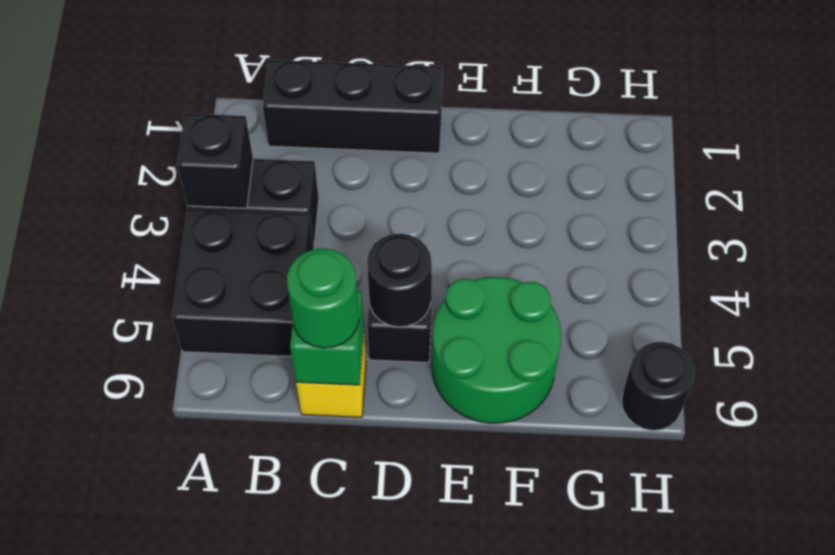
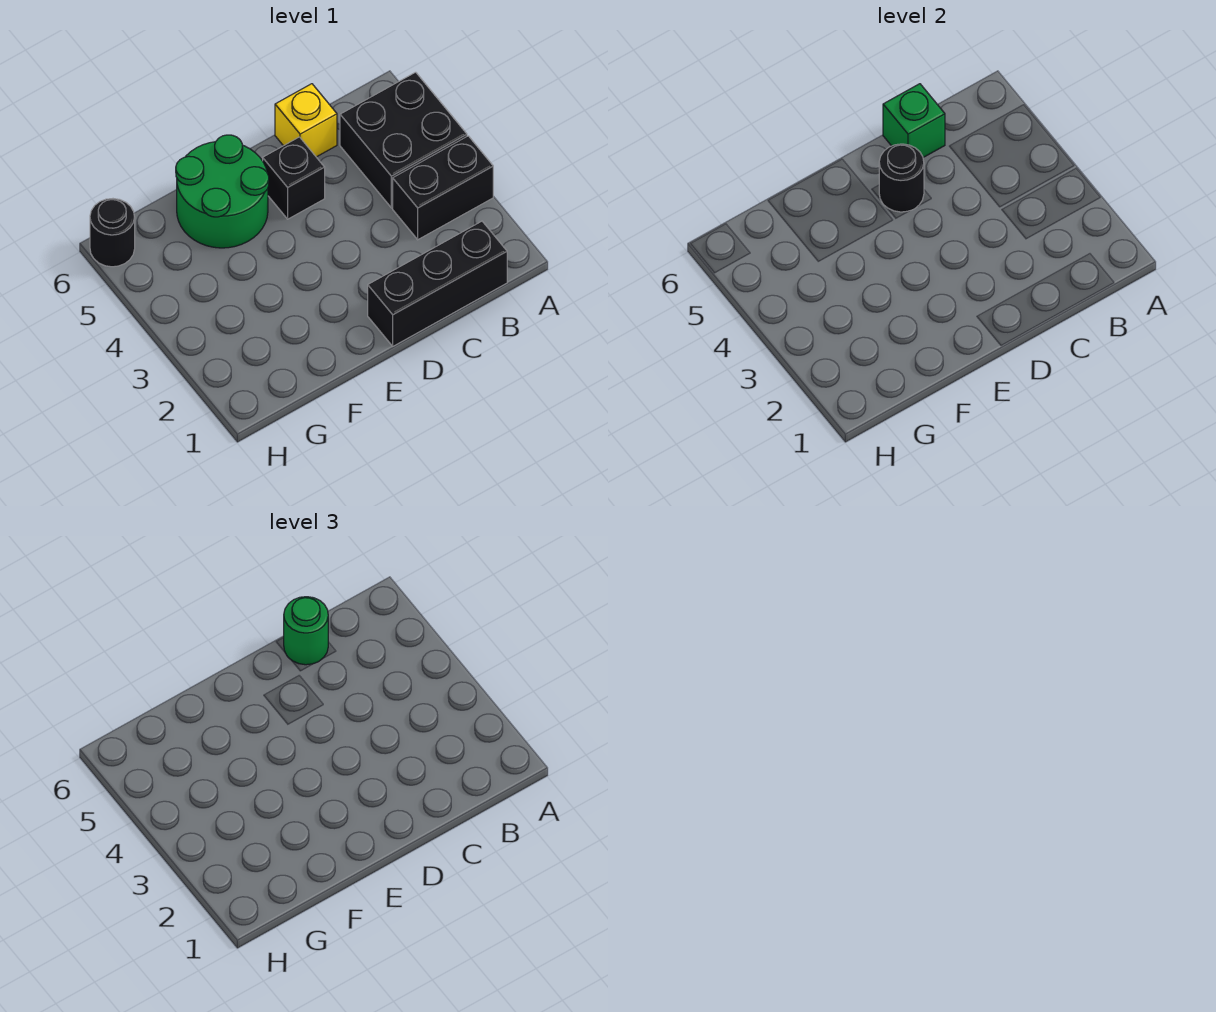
black 1x1 brick [177,114,253,208] -> none

